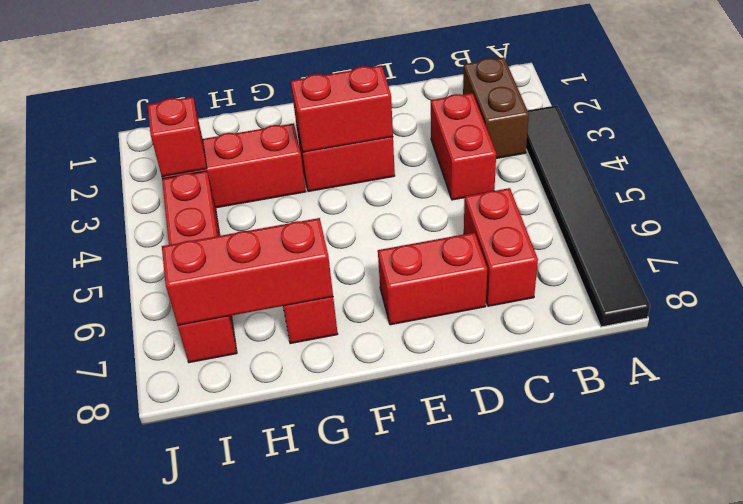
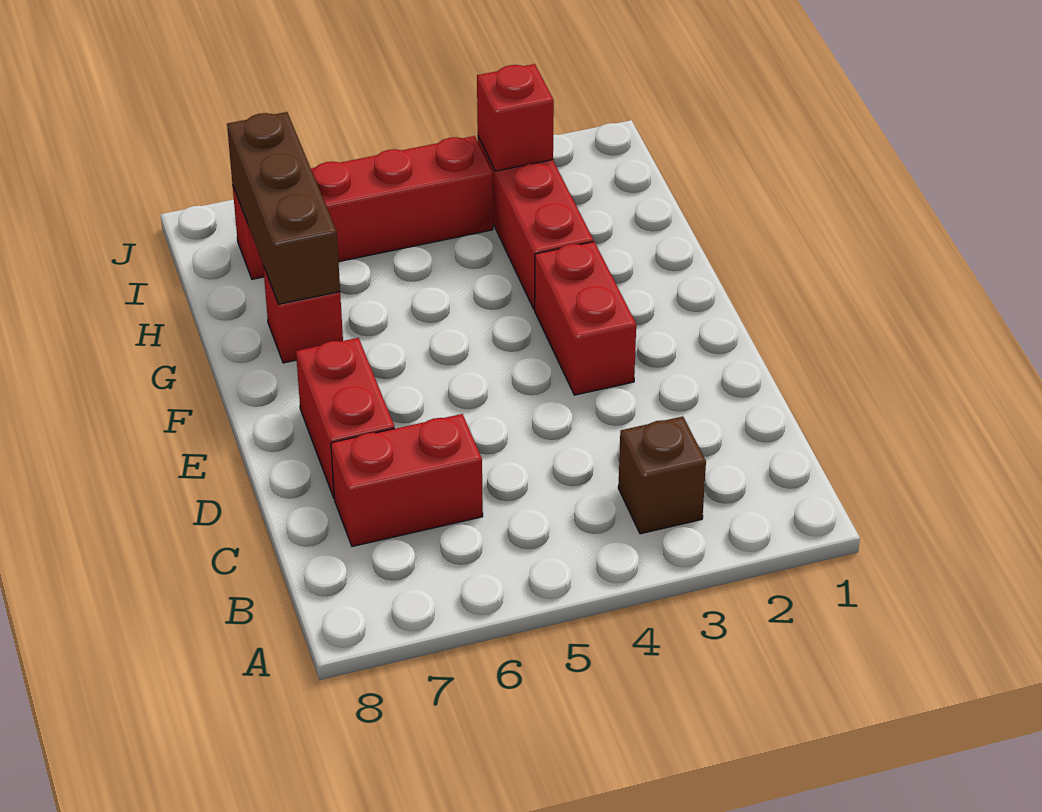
black 1x6 tile [526,105,650,327] -> none
brown 1x2 brick [463,57,529,158] -> brown 1x1 brick [618,416,706,534]
red 1x2 brick [431,93,496,200] -> none
red 1x2 brick [291,66,393,152] -> none
red 1x3 brick [162,218,333,325] -> brown 1x3 brick [227,112,340,304]

